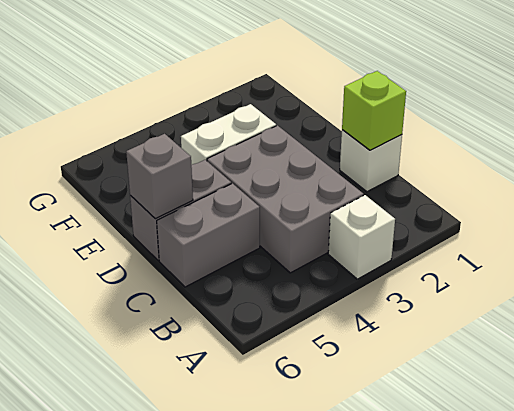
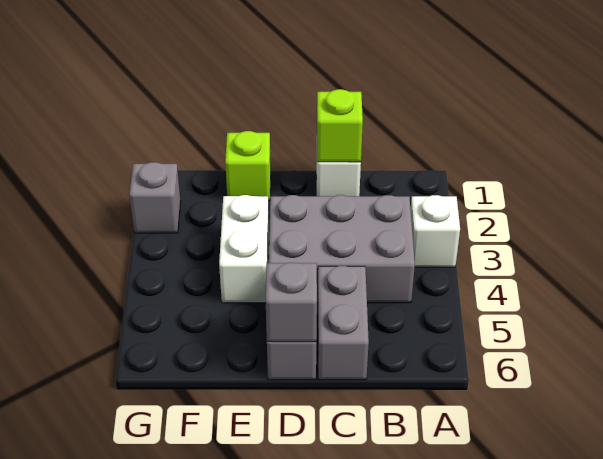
none -> lime 1x1 brick [225,131,271,201]
none -> grey 1x1 brick [129,162,181,233]

